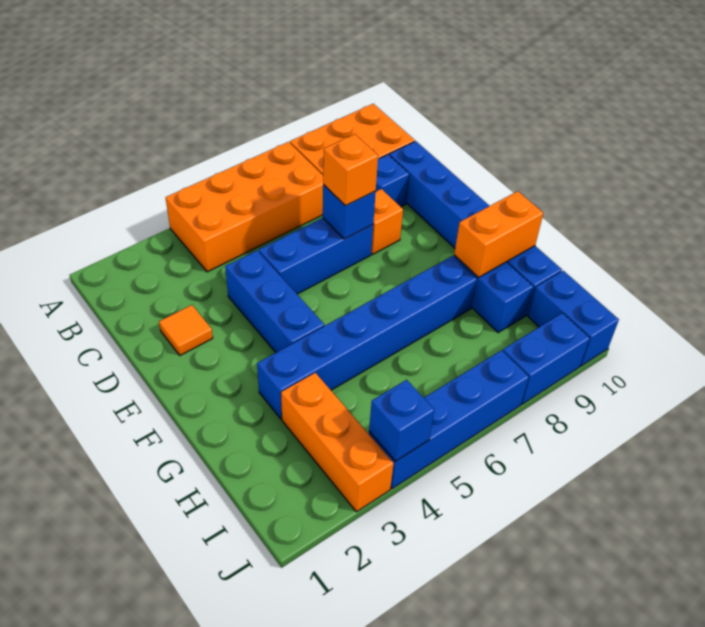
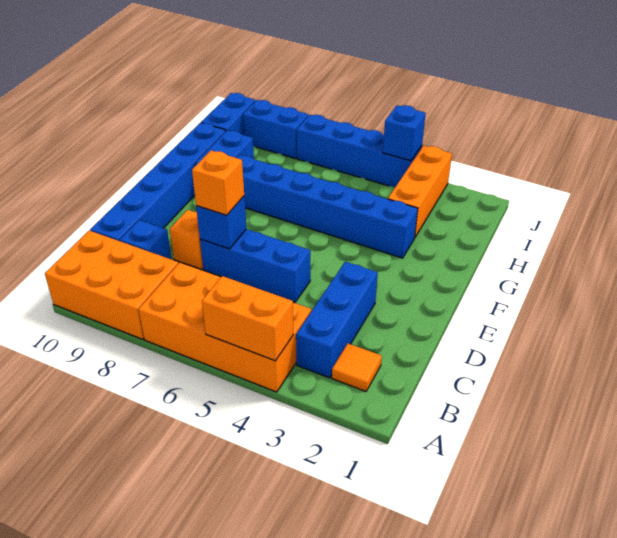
orange 1x1 tile [159,305,213,355] -> orange 1x1 tile moved to [332,344,382,391]
blue 1x3 brick [225,250,324,352] -> blue 1x3 brick moved to [296,262,378,378]
orange 1x2 brick [454,191,543,277] -> orange 1x2 brick moved to [202,276,293,361]

